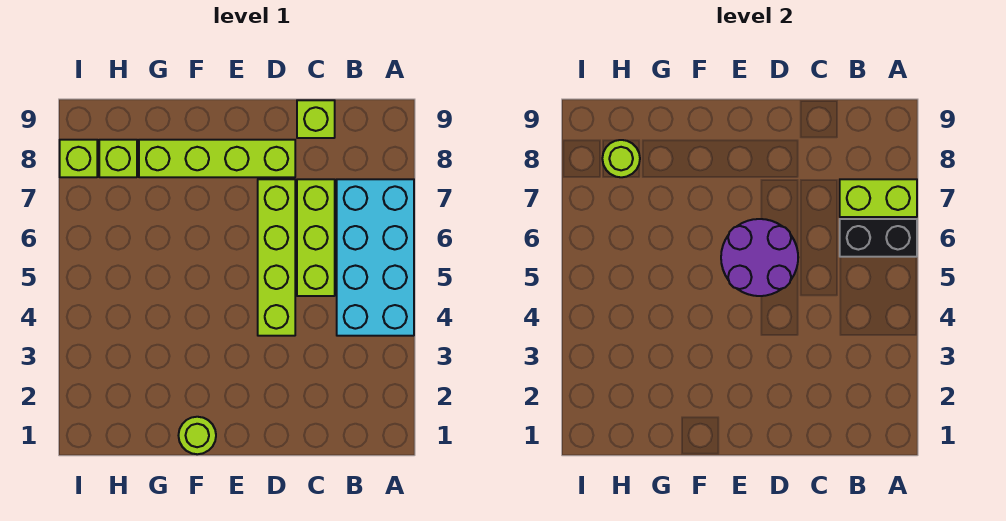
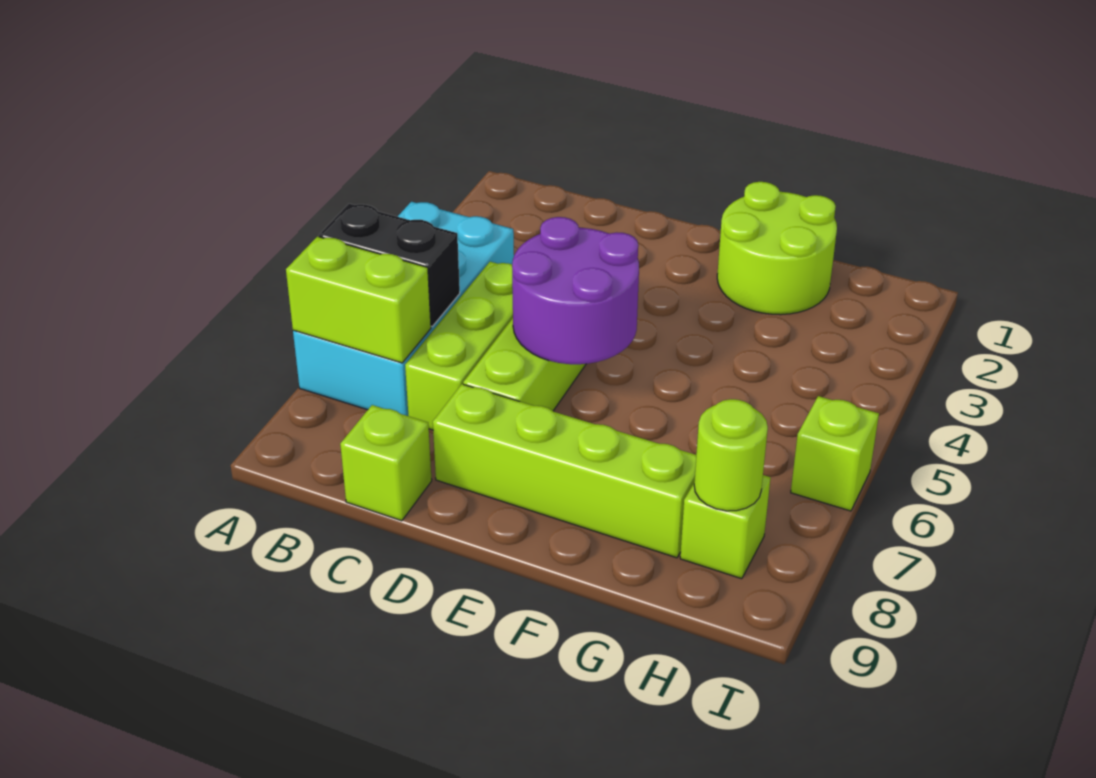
lime 1x1 round brick [179,417,216,454] -> lime 2x2 round brick [717,182,837,315]
lime 1x1 brick [60,140,97,177] -> lime 1x1 brick moved to [791,396,879,511]

